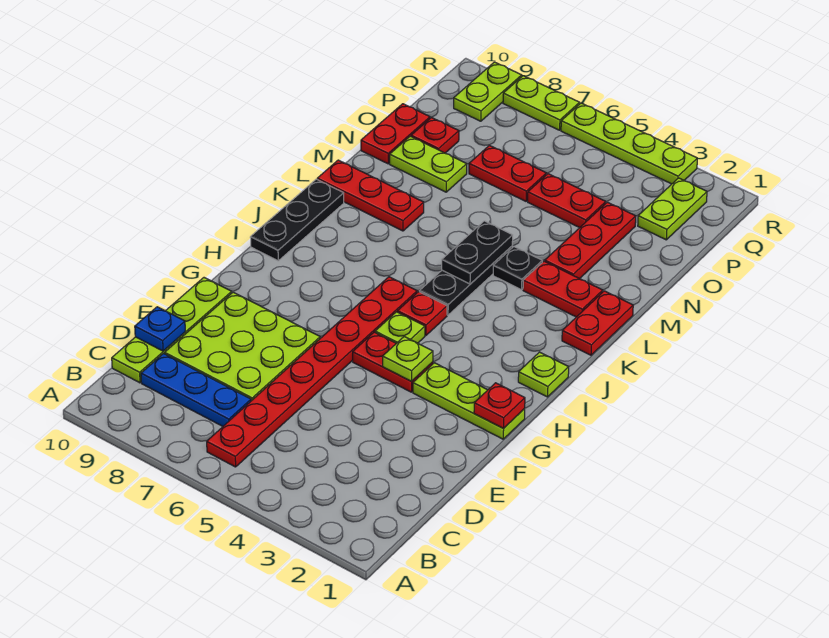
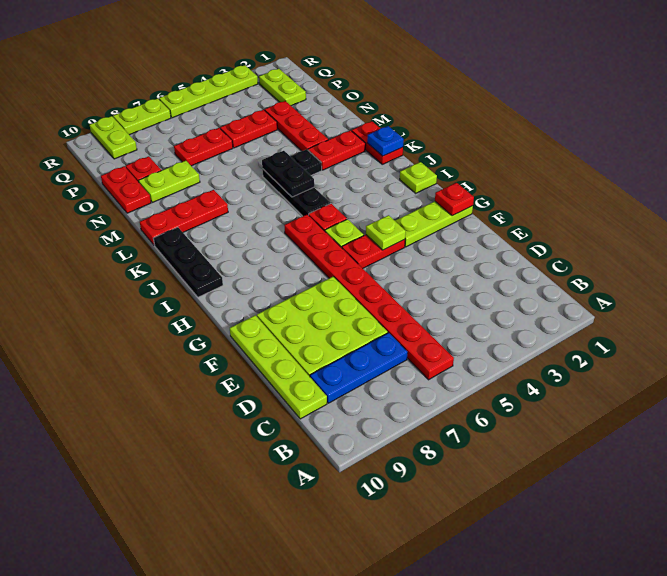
blue 1x1 plate [135,307,185,351] -> blue 1x1 plate moved to [367,126,404,156]

